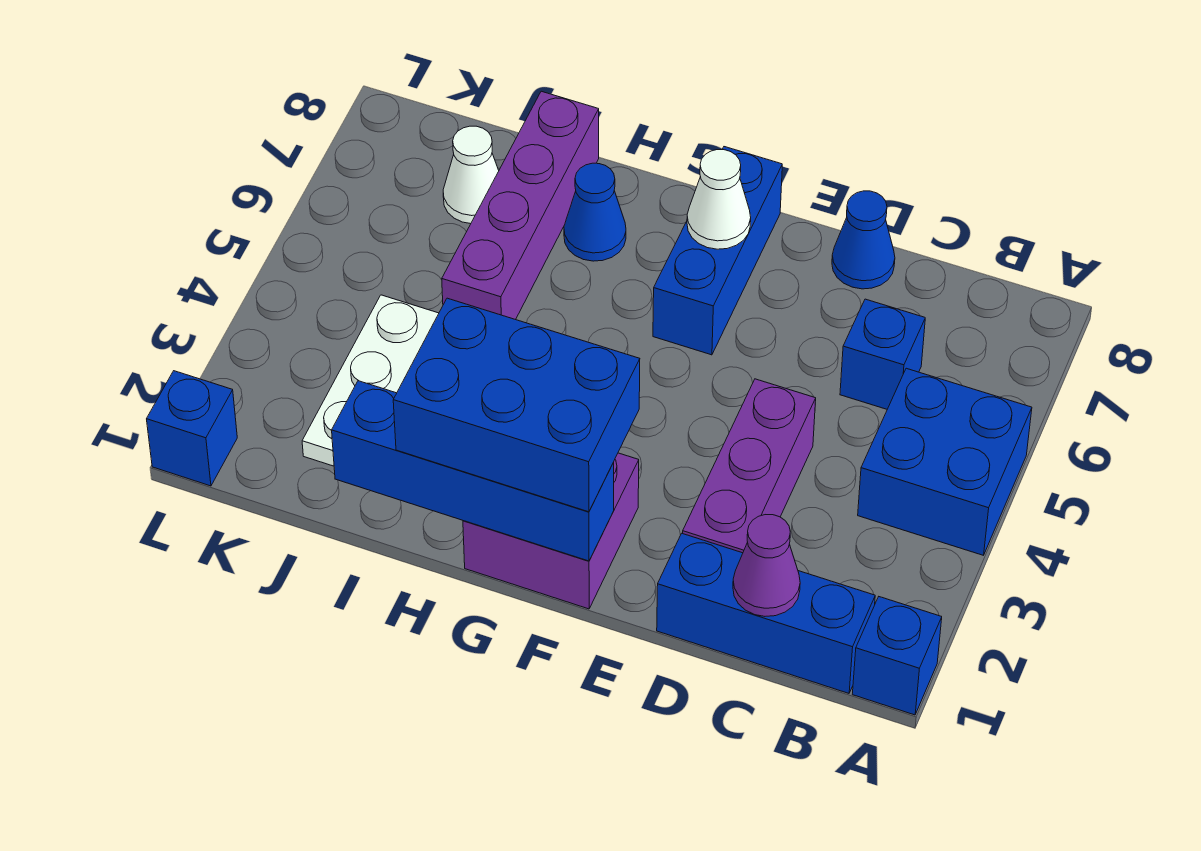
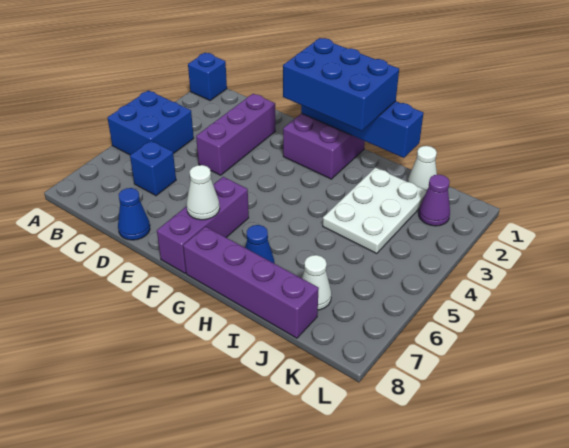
blue 1x3 brick [657,533,875,693] -> none
purple 1x1 cone [733,515,800,616] -> purple 1x1 cone moved to [419,175,450,226]
blue 1x3 brick [653,147,782,355] -> purple 1x3 brick [157,177,249,273]
purple 1x4 brick [442,91,599,320] -> purple 1x4 brick turned to [183,226,319,338]
none -> white 1x1 cone [408,146,437,190]
blue 1x1 brick [147,371,237,486] -> none

